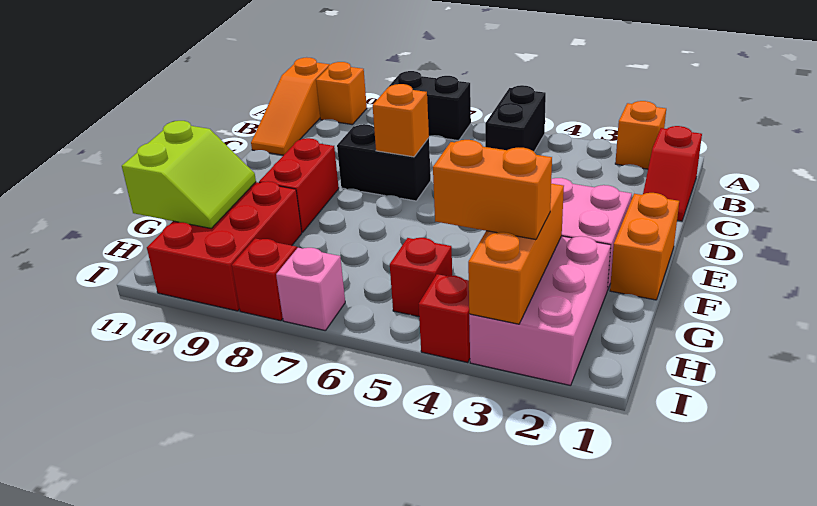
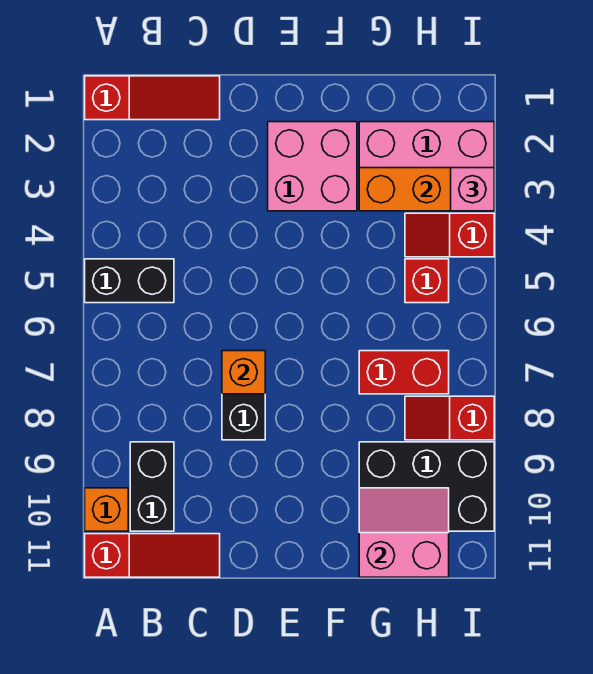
orange 1x1 brick [615,101,666,169] -> none
black 1x2 brick [389,71,471,141] -> black 1x2 brick moved to [130,442,174,531]
orange 1x3 slope [251,57,330,155] -> red 1x3 slope [85,534,220,577]
red 1x2 slope [643,126,702,221] -> red 1x3 slope [85,76,220,120]
orange 1x2 brick [610,193,679,300] -> none
red 1x2 brick [259,138,339,232] -> red 1x2 brick moved to [359,351,449,394]
red 2x3 brick [147,181,302,311] -> black 2x3 brick [359,442,494,531]
lime 2x2 slope [122,121,256,228] -> pink 2x2 slope [359,488,449,577]
orange 1x2 brick [433,140,552,240] -> none
pink 1x1 brick [276,248,345,331] -> pink 1x1 brick moved to [451,168,494,211]

